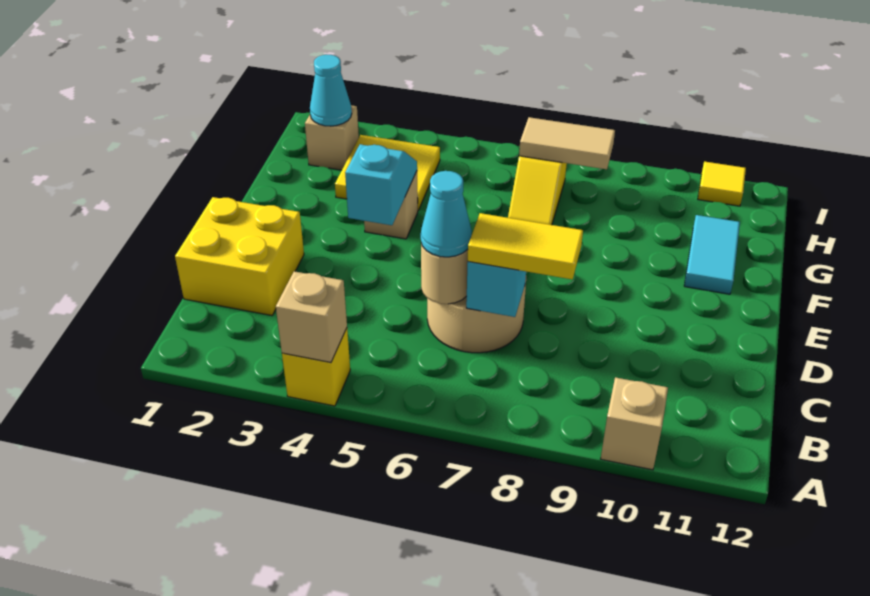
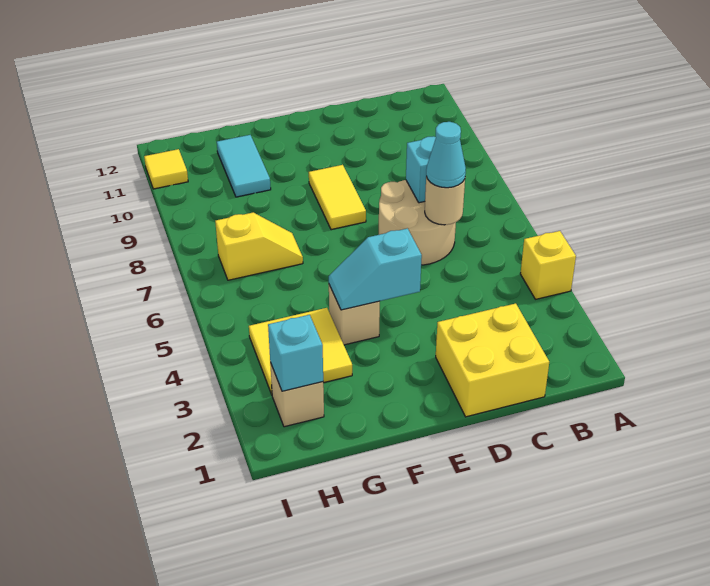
tan 1x1 brick [276,271,347,362] -> none
tan 1x1 brick [601,377,668,470] -> none
yellow 1x2 tile [468,213,583,279] -> yellow 1x2 tile moved to [309,165,366,230]
cyan 1x2 tile [684,215,740,294] -> cyan 1x2 tile turned to [217,135,271,197]
cyan 1x1 cone [310,55,352,126] -> cyan 1x1 brick [268,315,323,391]
tan 1x2 tile [519,117,615,169] -> none

